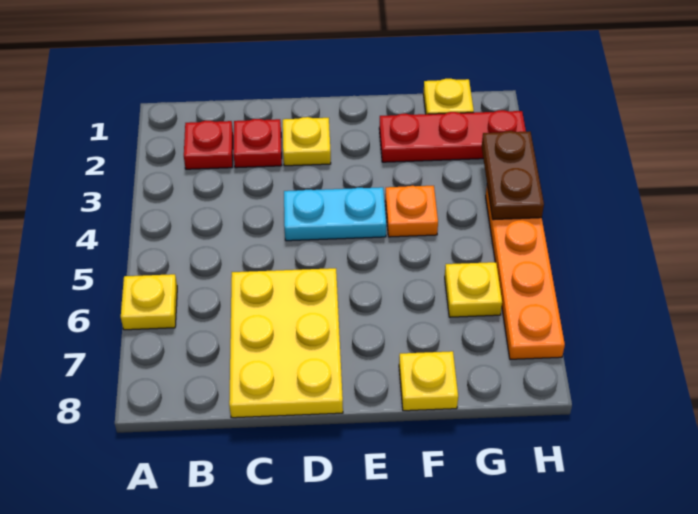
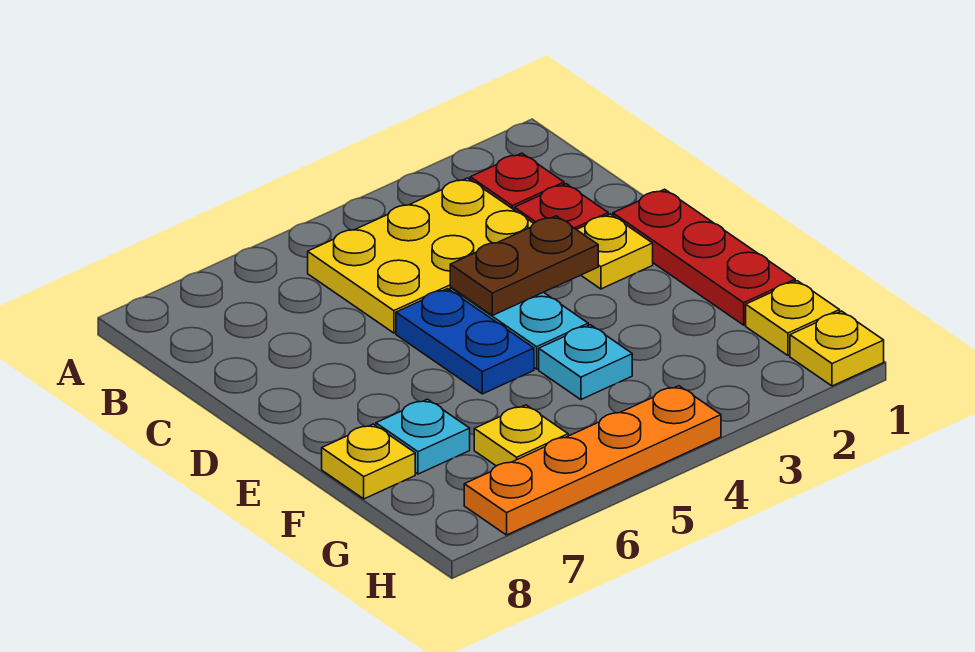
yellow 1x1 plate [121,274,177,330] -> yellow 1x1 plate moved to [790,311,884,386]
yellow 2x3 plate [229,268,343,418] -> yellow 2x3 plate moved to [308,178,534,333]
none -> blue 1x2 plate [396,289,534,394]
red 1x3 plate [379,110,526,162] -> red 1x3 plate moved to [613,189,795,325]
orange 1x1 plate [385,186,438,237] -> cyan 1x1 plate [539,325,632,400]
none -> cyan 1x1 plate [376,399,470,474]
brown 1x2 plate [482,131,544,220] -> brown 1x2 plate moved to [450,216,598,315]

